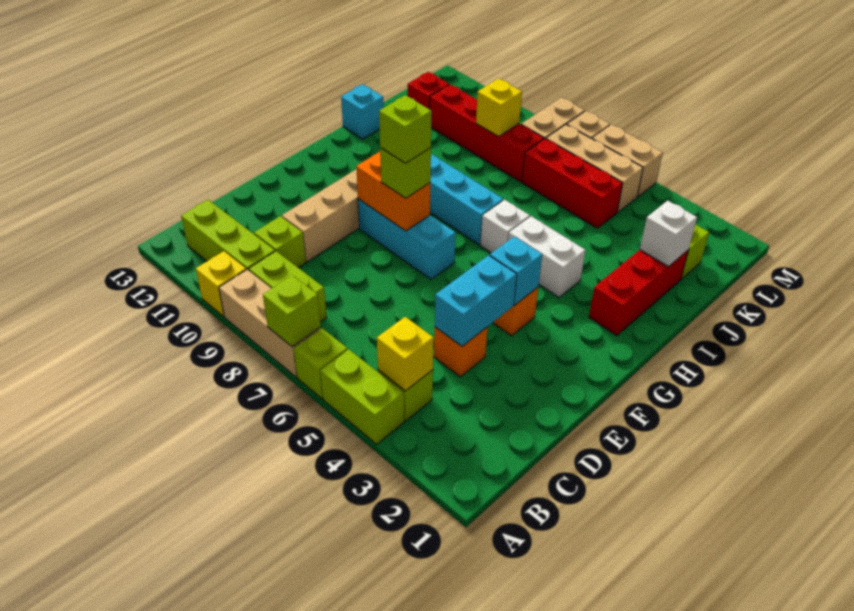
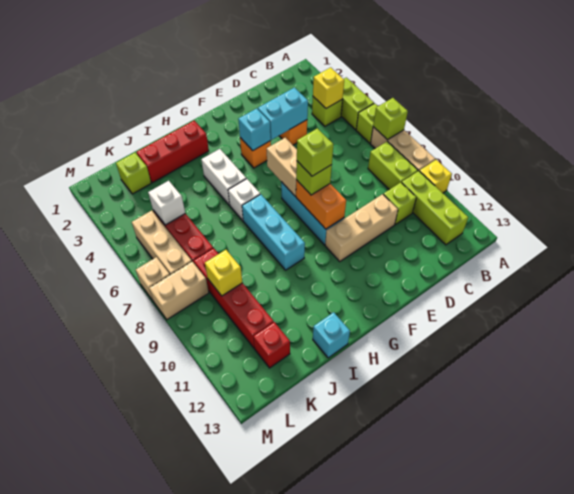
white 1x1 brick [640,201,697,266] -> white 1x1 brick moved to [148,181,185,225]
tan 1x2 brick [592,125,663,197] -> tan 1x2 brick moved to [267,138,297,196]

